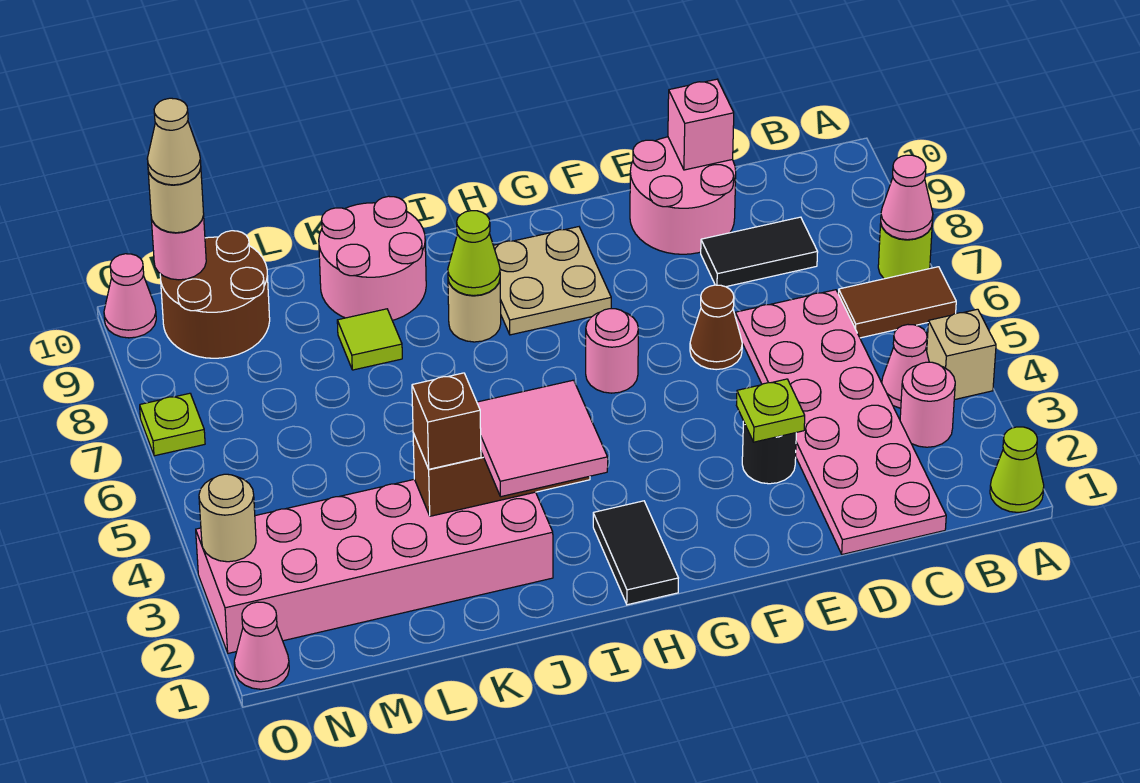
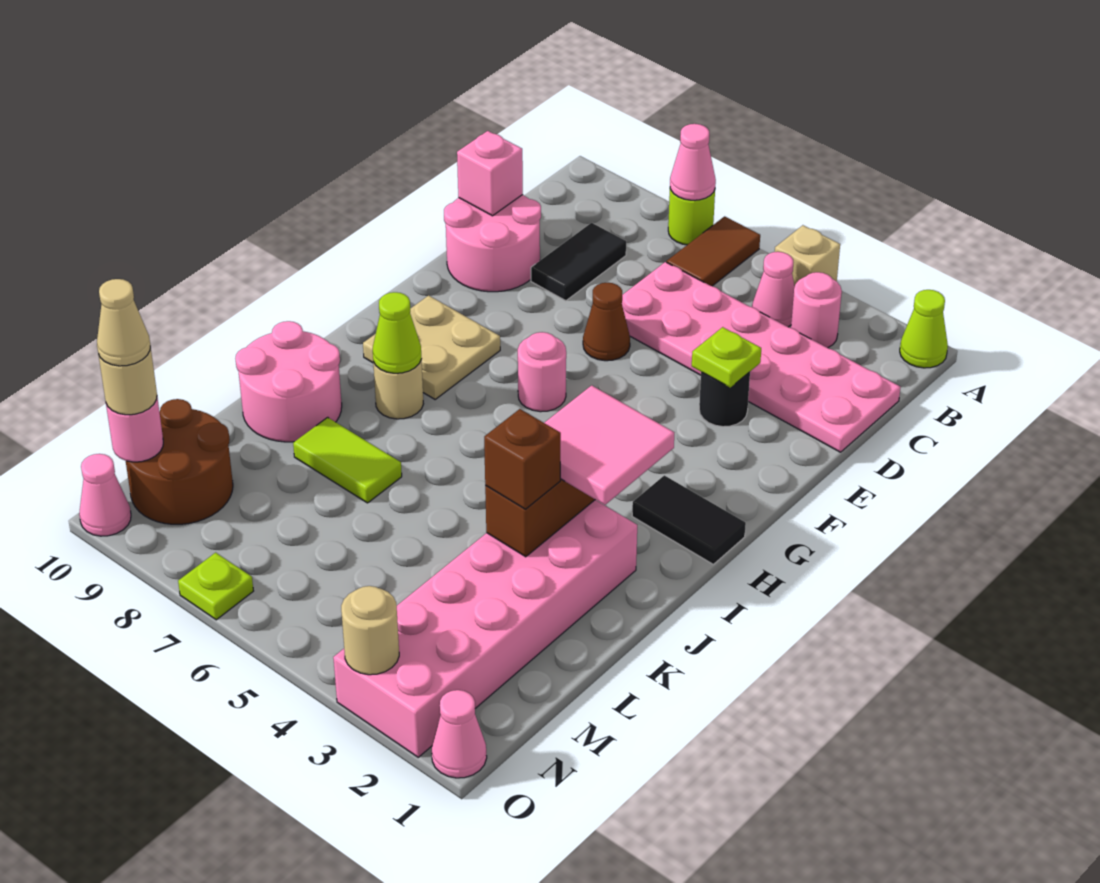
lime 1x1 tile [337,309,402,370] -> lime 1x2 tile [293,417,402,503]

